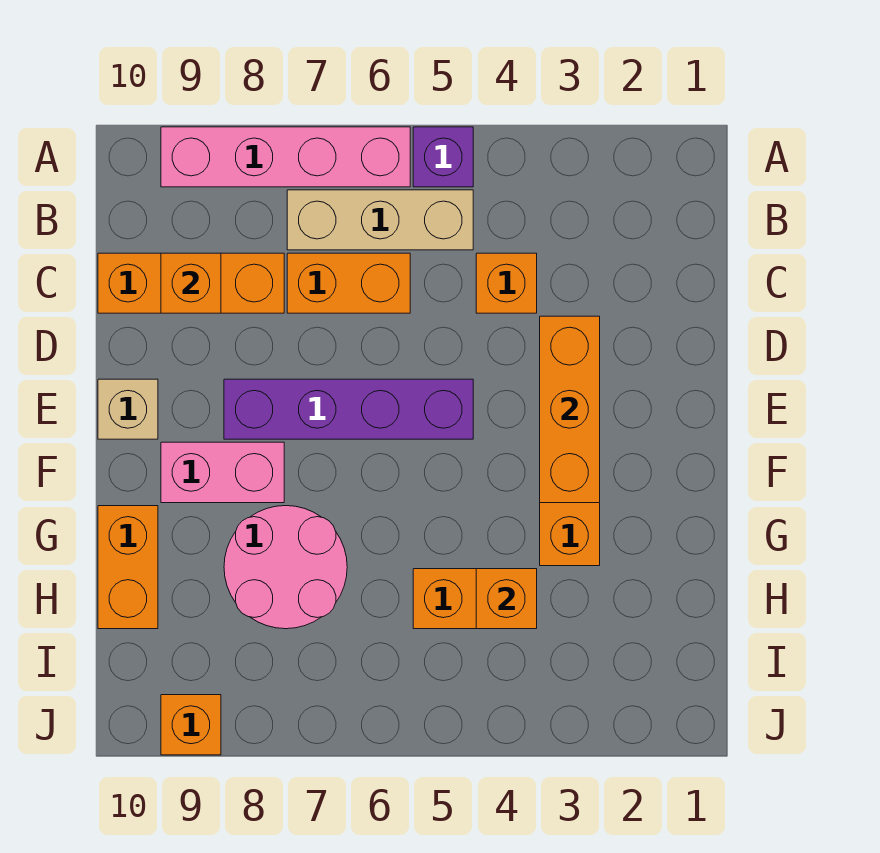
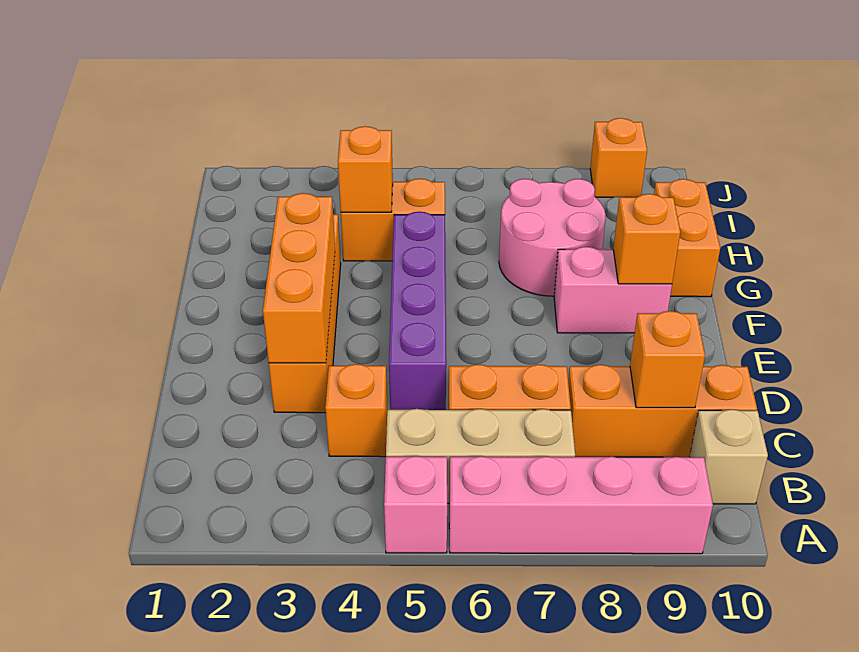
purple 1x1 brick [413,127,473,187] -> pink 1x1 brick [384,456,447,553]
purple 1x4 brick [224,379,473,439] -> purple 1x4 brick turned to [389,212,446,410]
tan 1x1 brick [98,379,158,439] -> tan 1x1 brick moved to [690,409,768,504]
none -> orange 1x1 brick [613,194,680,284]

